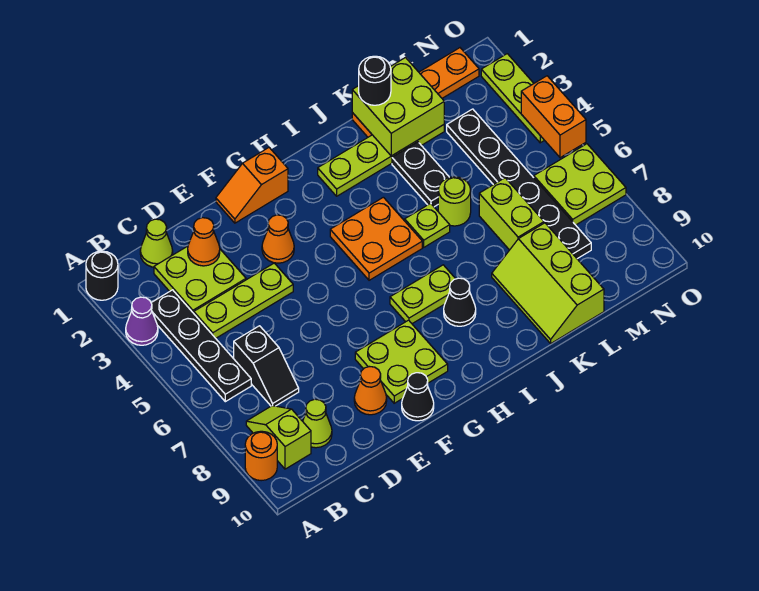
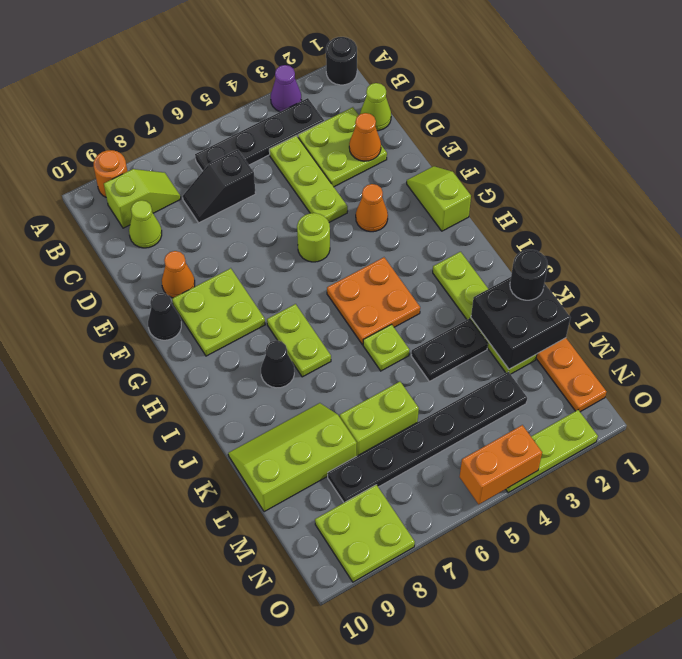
orange 1x2 slope [216,148,288,223] -> lime 1x2 slope [407,166,471,231]
lime 2x2 brick [352,58,444,156] -> black 2x2 brick [471,277,570,369]
lime 1x1 round brick [438,177,471,226] -> lime 1x1 round brick moved to [297,213,330,262]
lime 2x2 plate [534,144,626,225] -> lime 2x2 plate moved to [315,485,415,582]

